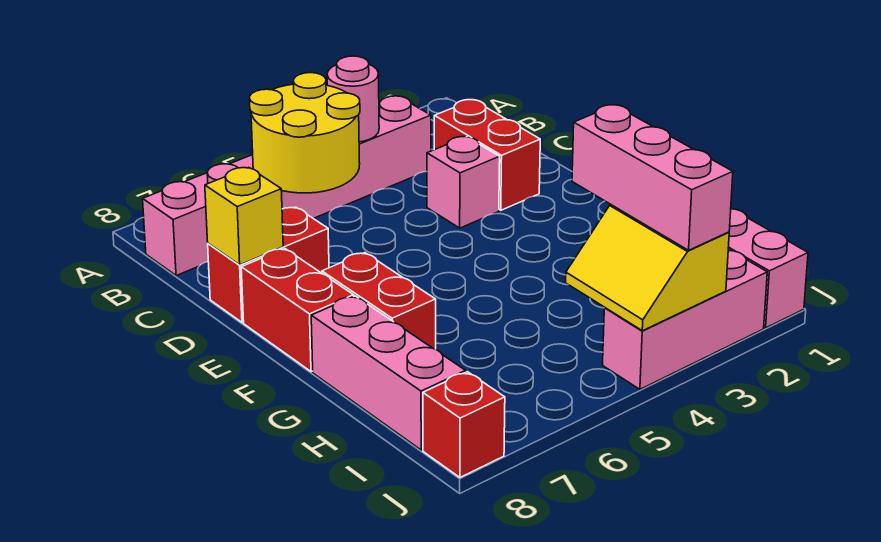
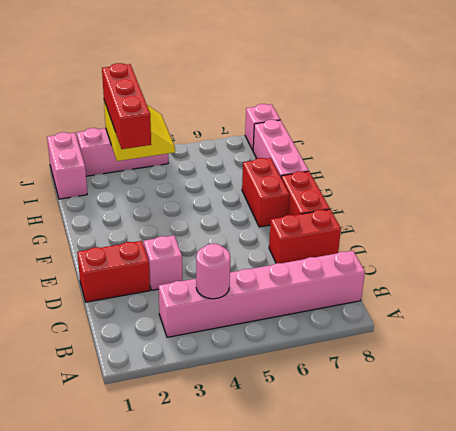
yellow 2x2 round brick [250,73,360,193] -> none
red 1x2 brick [434,100,540,210] -> red 1x2 brick turned to [77,241,150,302]
yellow 1x1 brick [205,167,283,265] -> none
pink 1x3 brick [572,105,733,250] -> red 1x3 brick [102,63,151,149]
red 1x1 brick [423,372,505,477] -> pink 1x1 brick [245,104,280,150]

